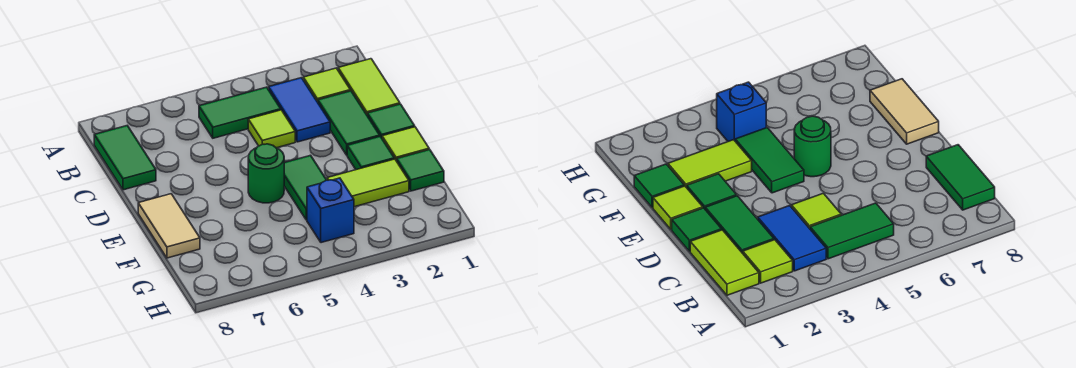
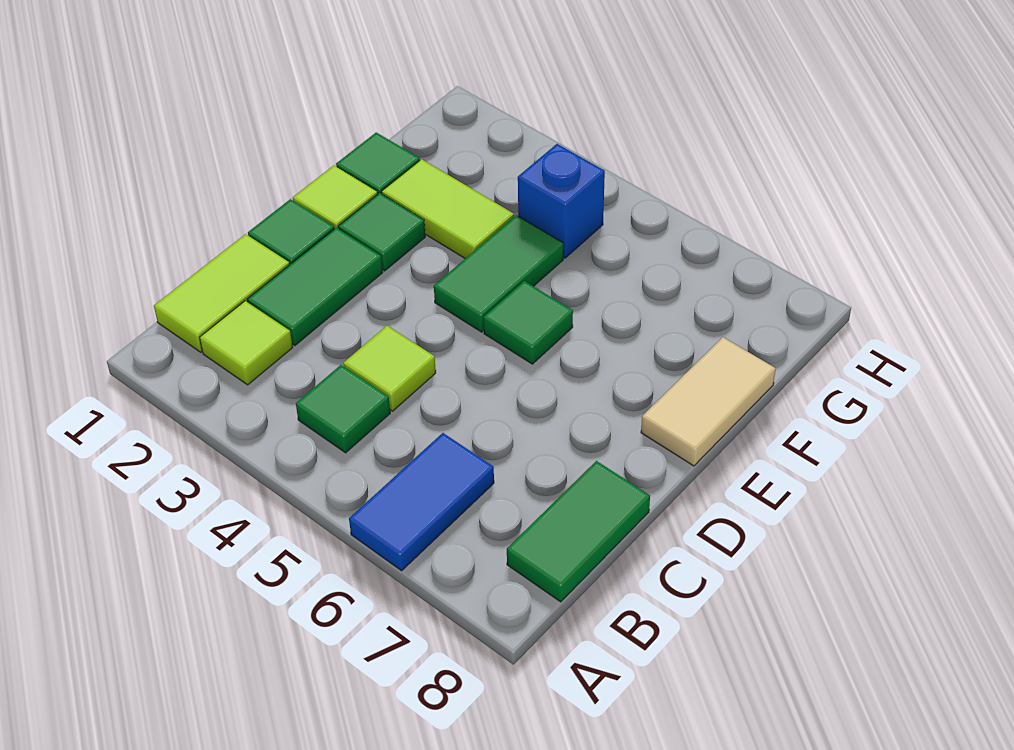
blue 1x2 tile [269,78,330,142] -> blue 1x2 tile moved to [349,433,494,571]
green 1x2 tile [199,87,281,138] -> green 1x1 tile [296,365,390,453]
green 1x1 round brick [248,144,284,203] -> green 1x1 tile [484,281,573,364]

